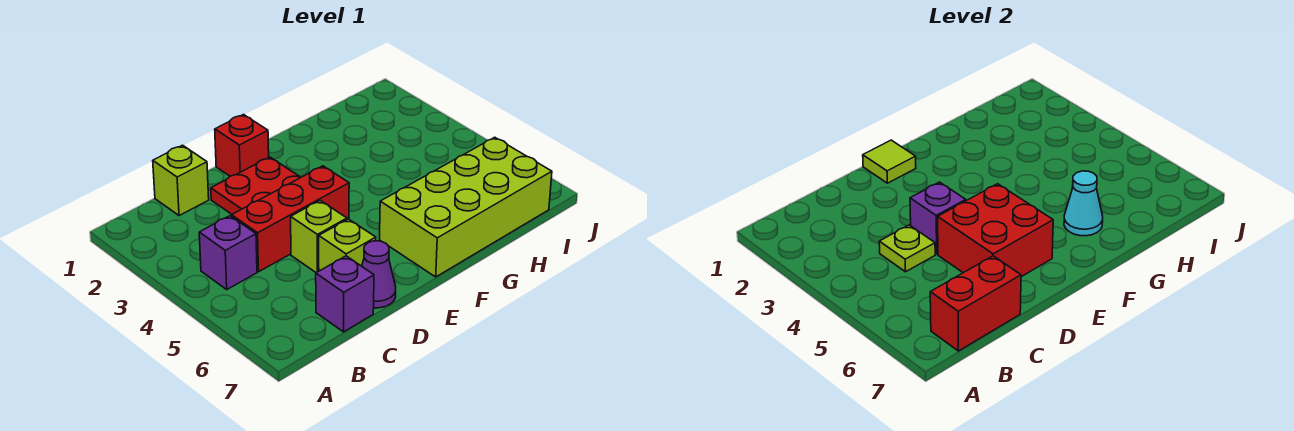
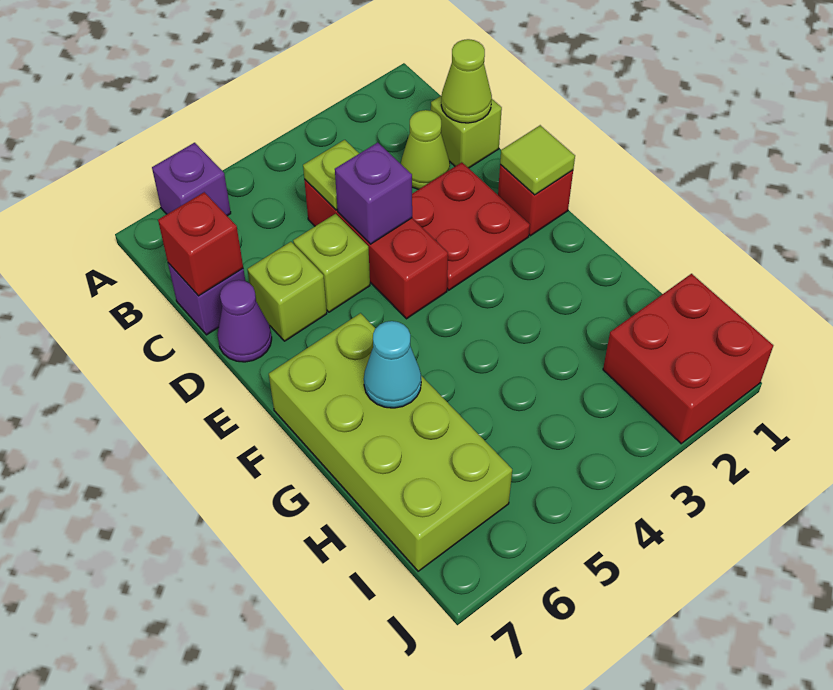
purple 1x1 brick [199,216,257,289] -> purple 1x1 brick moved to [152,143,231,216]
red 1x2 brick [930,256,1021,351] -> red 1x1 brick [158,192,243,296]
none -> lime 1x1 cone [441,39,492,123]
none -> lime 1x1 cone [401,110,450,189]
red 2x2 brick [938,184,1053,277] -> red 2x2 brick moved to [603,274,773,444]

